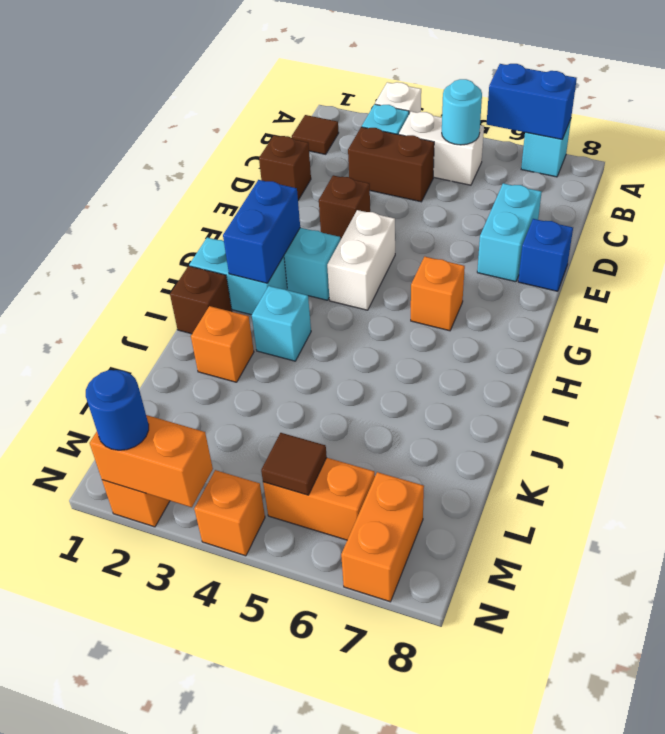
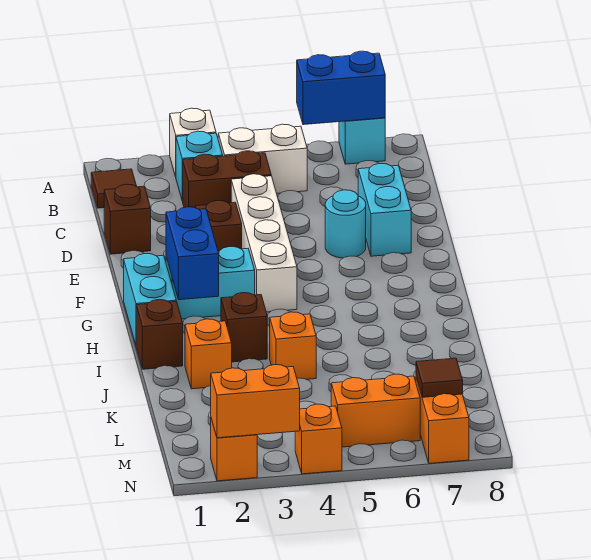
cyan 1x1 round brick [442,79,482,145] -> cyan 1x1 round brick moved to [325,190,366,258]
blue 1x1 brick [518,219,573,291] -> none
white 1x2 brick [327,210,395,310] -> white 1x4 brick [231,174,297,312]
orange 1x1 brick [411,256,465,331] -> orange 1x1 brick moved to [270,312,316,379]
cyan 1x2 brick [189,237,287,315] -> cyan 1x2 brick turned to [124,254,176,344]
cyan 1x1 brick [252,286,311,361] -> brown 1x1 brick [221,293,267,362]
brown 1x1 tile [261,433,327,495] -> brown 1x1 tile moved to [416,358,463,397]
blue 1x1 round brick [86,370,149,450] -> none

